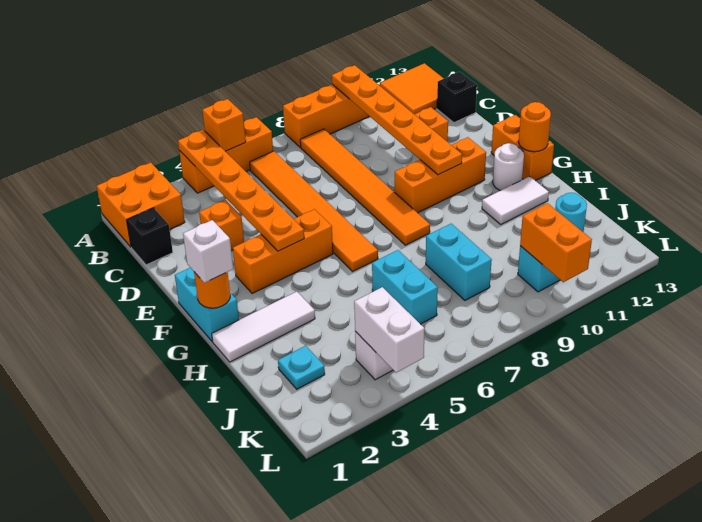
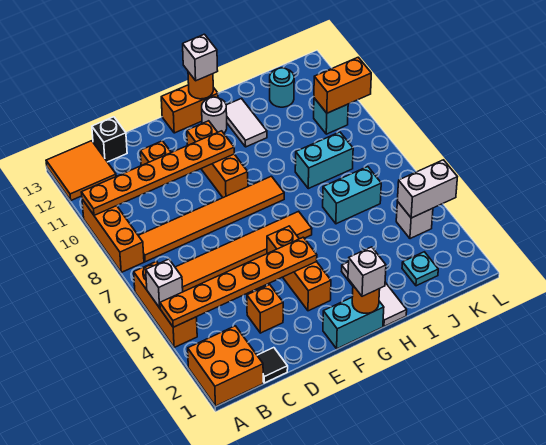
orange 1x1 brick [202,99,246,151] -> white 1x1 brick [146,259,183,308]
black 1x1 brick [127,208,173,265] -> black 1x1 tile [257,348,288,383]
none -> white 1x1 brick [183,34,218,81]

